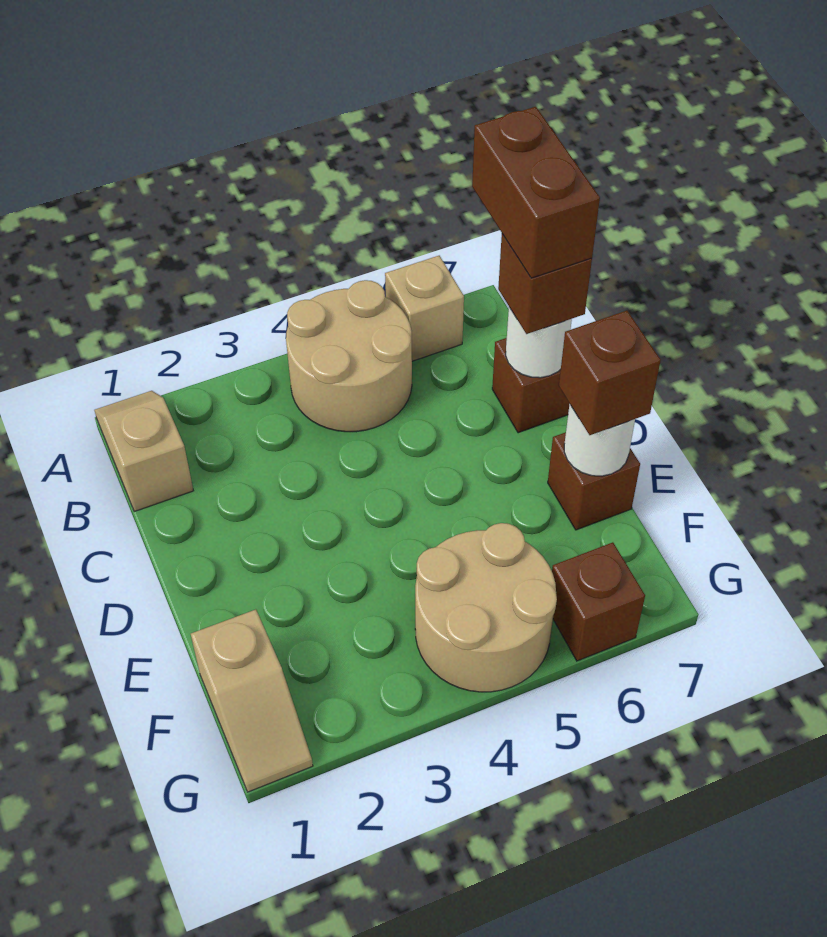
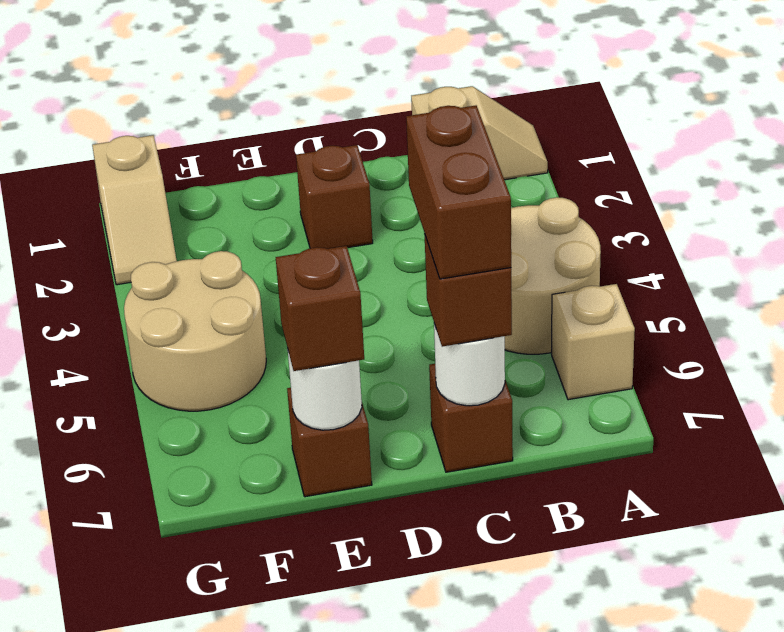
brown 1x2 brick [472,107,600,278] -> brown 1x2 brick turned to [406,106,511,279]
tan 1x2 slope [191,609,313,792] -> tan 1x2 slope turned to [92,135,177,285]
brown 1x1 brick [552,542,645,661] -> brown 1x1 brick moved to [296,145,373,249]

